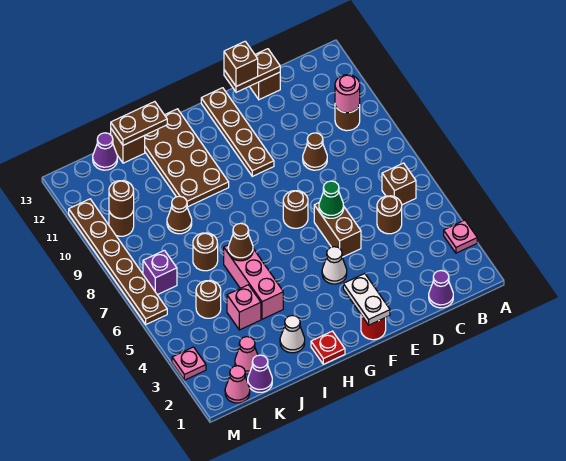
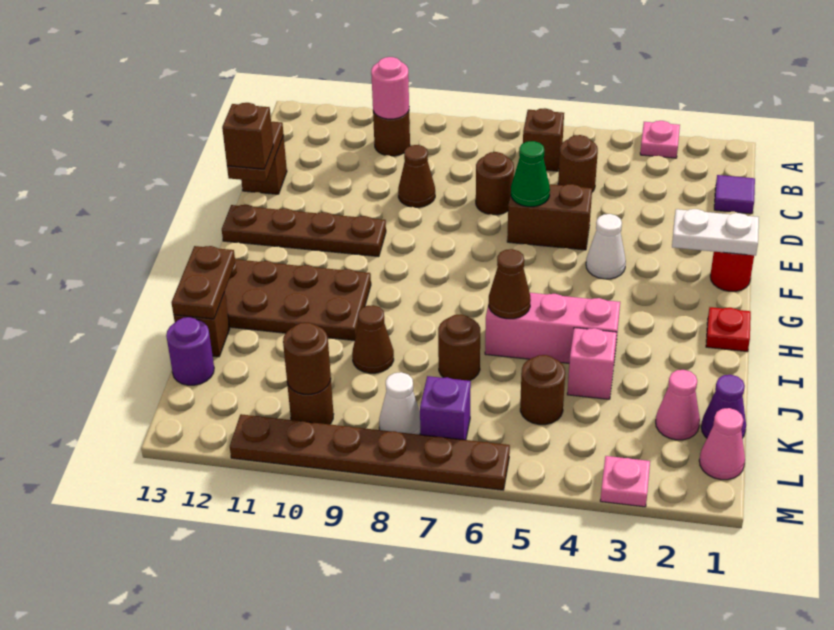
purple 1x1 cone [429,271,453,308] -> purple 1x1 tile [714,175,755,214]
brown 1x1 round brick [283,191,308,228] -> brown 1x1 round brick moved to [476,152,514,215]
white 1x1 cone [280,315,305,353] -> white 1x1 cone moved to [379,372,420,435]
purple 1x1 cone [93,133,117,170] -> purple 1x1 round brick [166,317,214,385]

